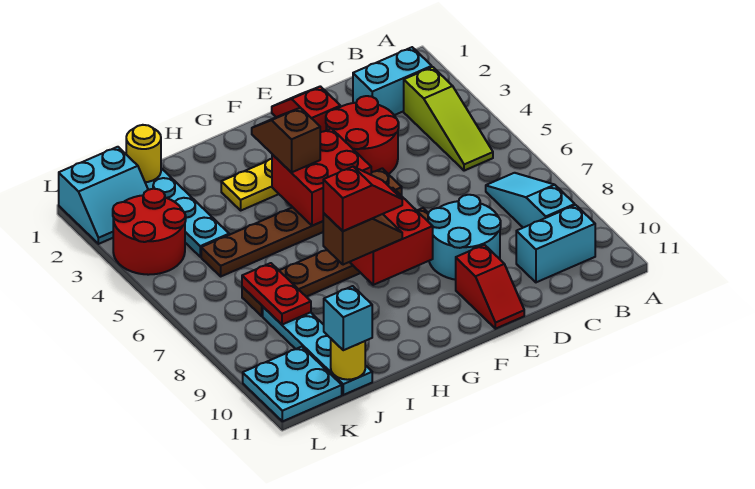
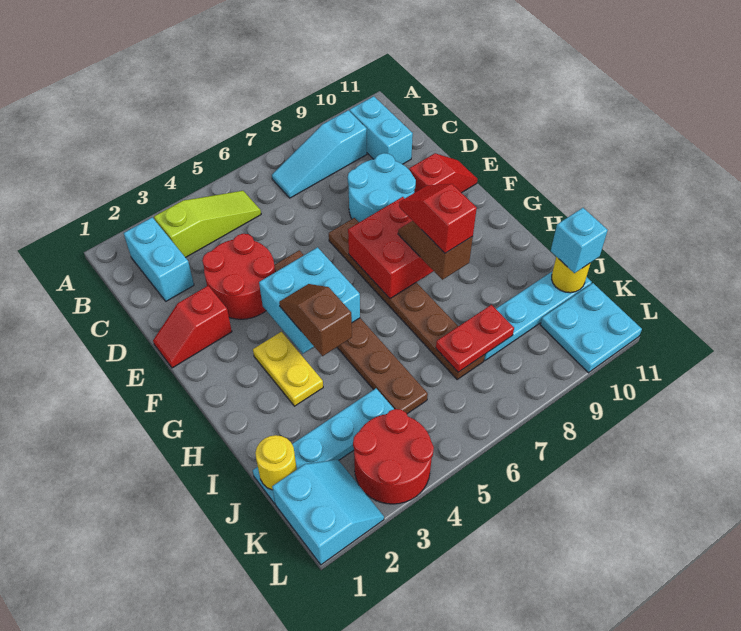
red 2x2 brick [272,128,371,226] -> cyan 2x2 brick [259,247,360,354]
brown 1x2 slope [252,108,320,172] -> brown 1x2 slope turned to [279,284,352,356]

